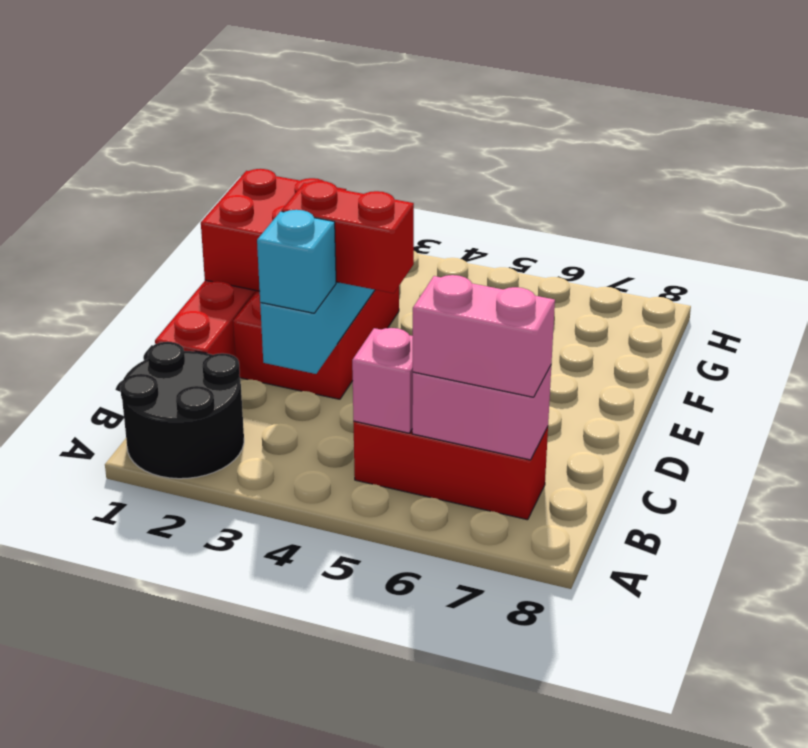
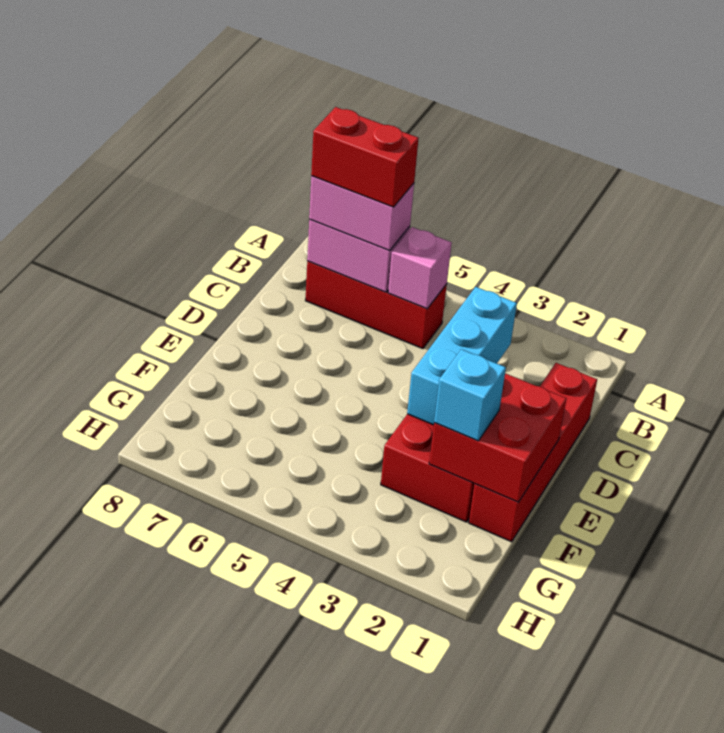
black 2x2 round brick [120,342,244,479] -> none
cyan 1x1 brick [257,210,336,313] -> cyan 1x1 brick moved to [434,349,506,441]
red 1x2 brick [282,181,414,293] -> red 1x2 brick moved to [311,107,419,207]

